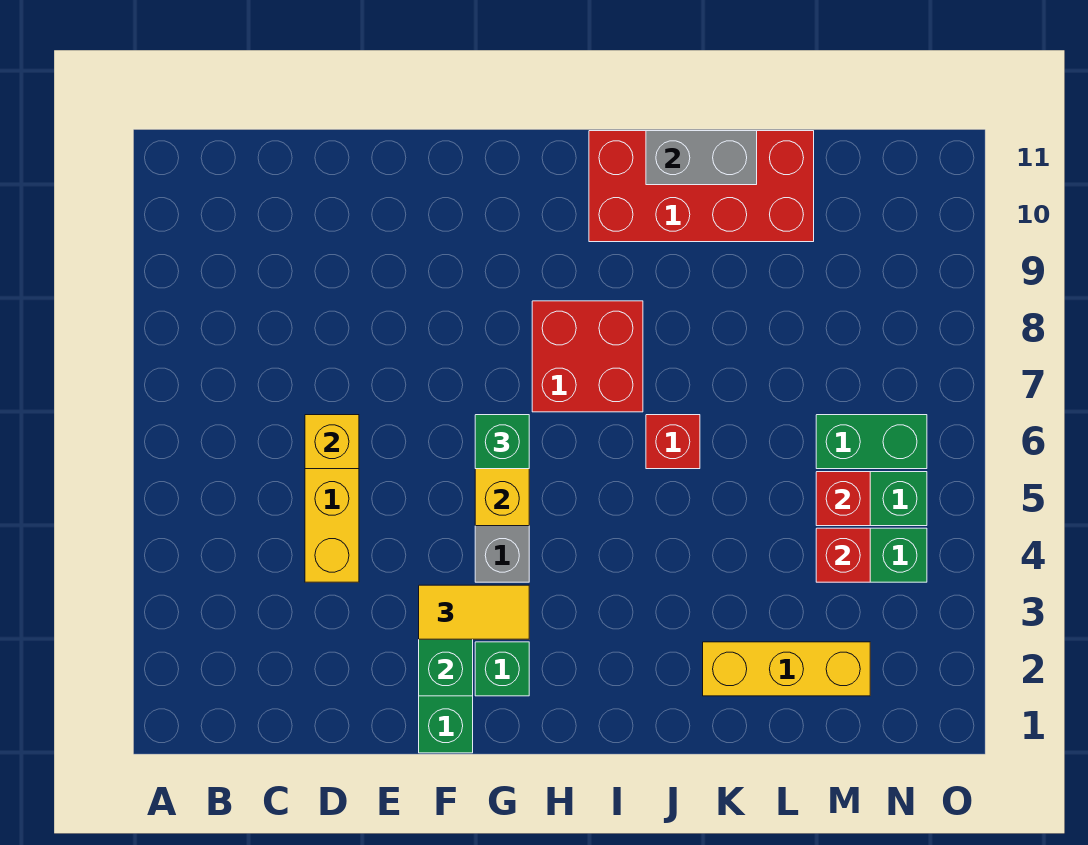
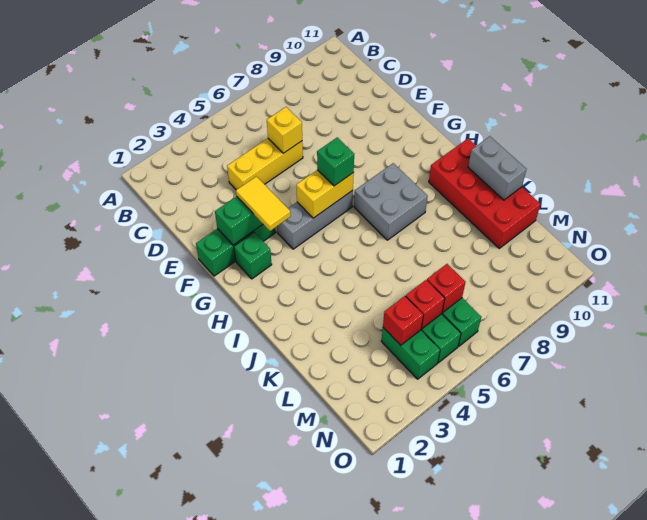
red 2x2 brick [532,301,643,412] -> grey 2x2 brick [354,163,428,240]
red 1x1 brick [646,415,700,469] -> red 1x1 brick moved to [427,264,465,313]
yellow 1x3 brick [703,642,870,696] -> none

